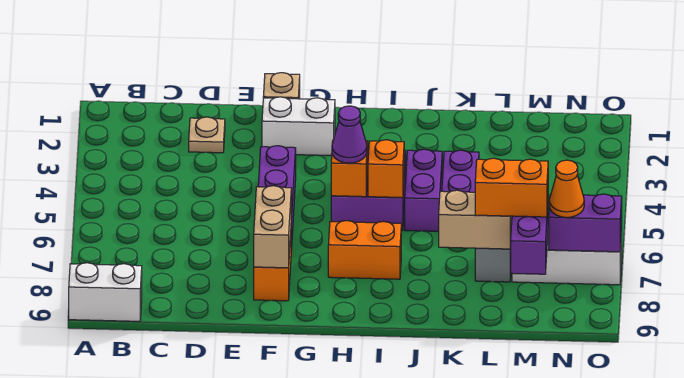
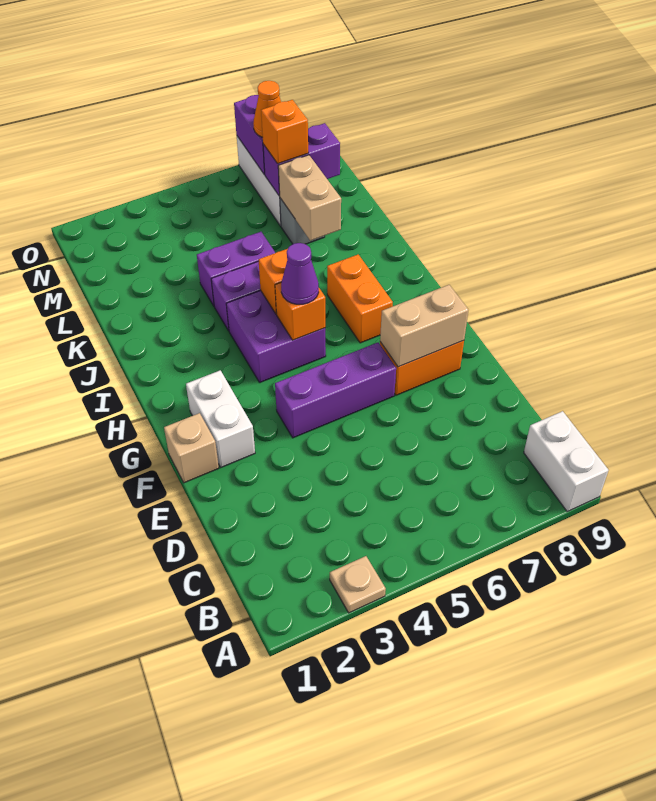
tan 1x1 plate [189,117,225,153] -> tan 1x1 plate moved to [330,556,386,613]
orange 1x2 brick [475,158,548,217] -> orange 1x1 brick [261,100,308,164]

